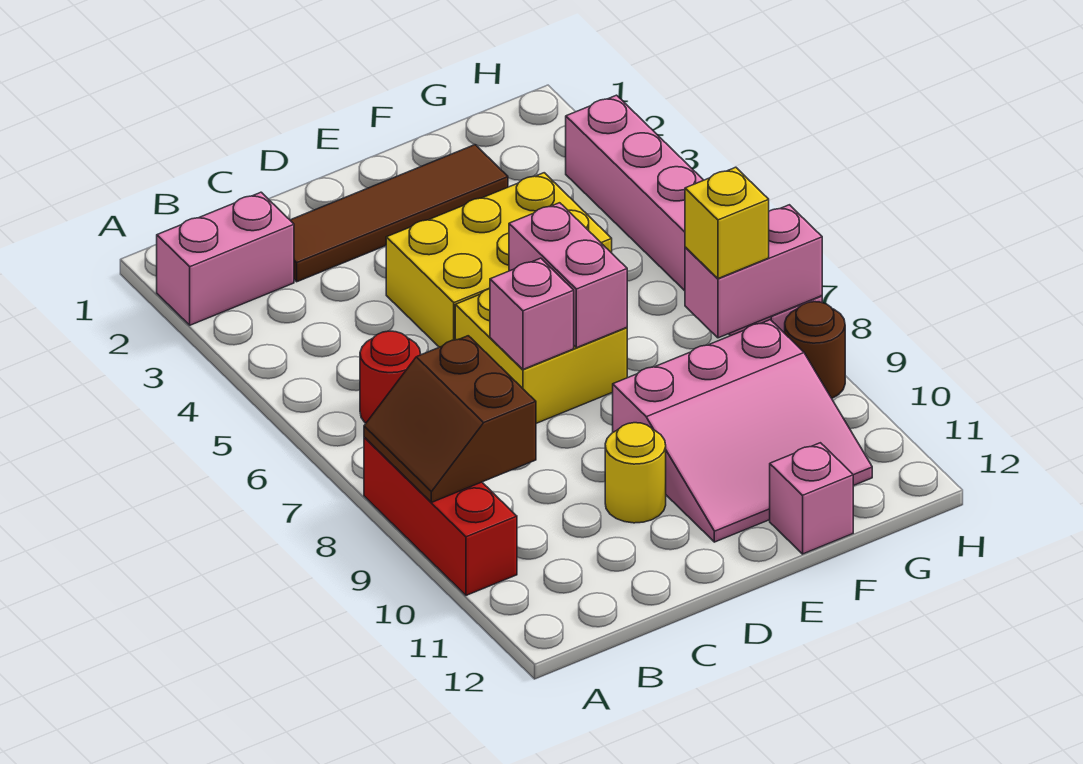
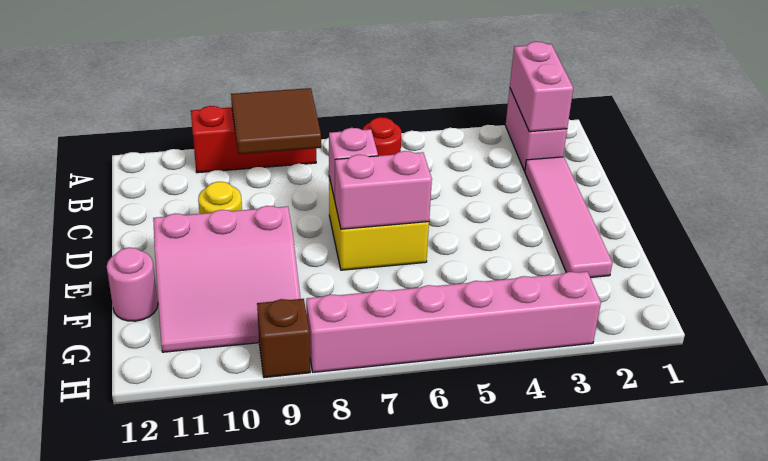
brown 2x2 slope [364,336,536,502] -> brown 2x2 tile [231,88,321,154]
brown 1x4 tile [290,145,508,282] -> pink 1x4 tile [525,157,612,278]
yellow 2x3 brick [386,173,612,347] -> none
pink 3x3 slope [613,320,872,542] -> pink 3x3 slope turned to [153,206,301,352]
pink 1x1 brick [770,443,853,554] -> pink 1x1 round brick [107,248,158,321]
pink 1x2 brick [685,205,822,338] -> pink 1x2 brick moved to [510,42,573,132]
yellow 1x1 brick [685,167,769,279] -> none
brown 1x1 round brick [785,302,845,398] -> brown 1x1 brick [257,299,310,378]

